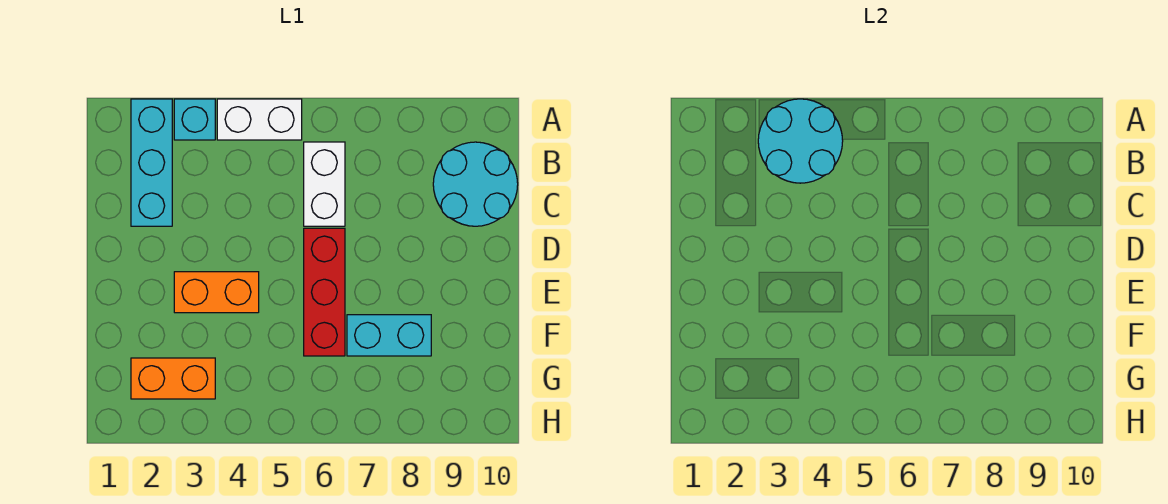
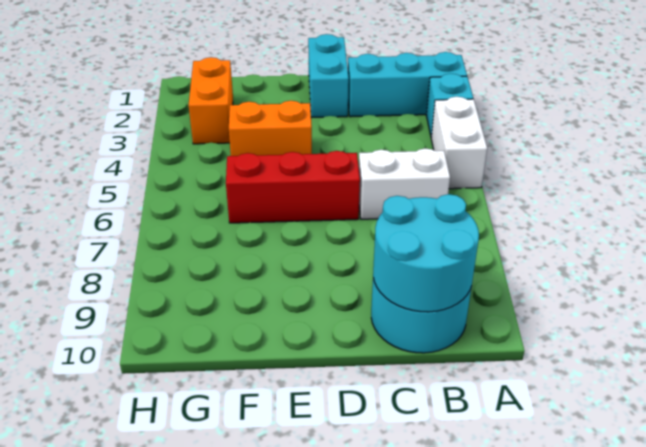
cyan 2x2 round brick [758,99,843,183] -> cyan 2x2 round brick moved to [373,194,479,312]
orange 1x2 brick [174,272,259,313] -> orange 1x2 brick turned to [229,101,312,156]
cyan 1x2 brick [347,315,431,356] -> cyan 1x2 brick moved to [308,34,349,117]

